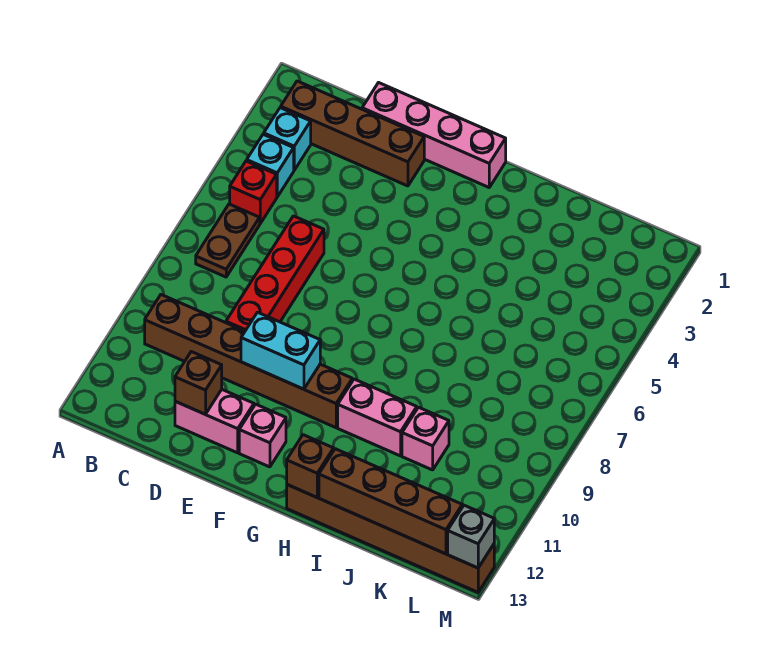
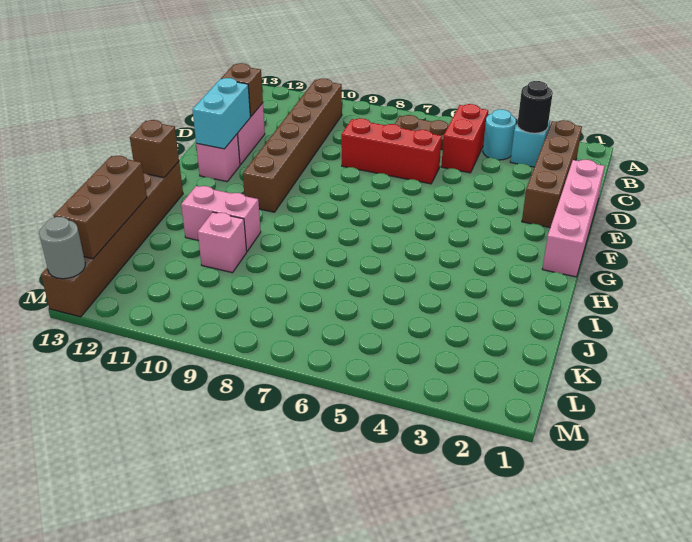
none -> black 1x1 round brick [517,81,553,133]
cyan 1x1 brick [247,134,294,197] -> cyan 1x1 round brick [483,109,516,160]
red 1x1 brick [230,161,277,223] -> red 1x2 brick [441,104,488,173]
red 1x4 brick [226,216,324,331] -> red 1x3 brick [341,118,442,184]
cyan 1x2 brick [241,312,320,389] -> cyan 1x2 brick moved to [192,78,250,149]
pink 1x2 brick [338,379,417,456] -> pink 1x2 brick turned to [181,186,261,251]
brown 1x4 brick [319,449,462,554] -> brown 1x3 brick [54,156,147,259]
grey 1x1 brick [448,505,494,568] -> grey 1x1 round brick [39,217,85,279]

